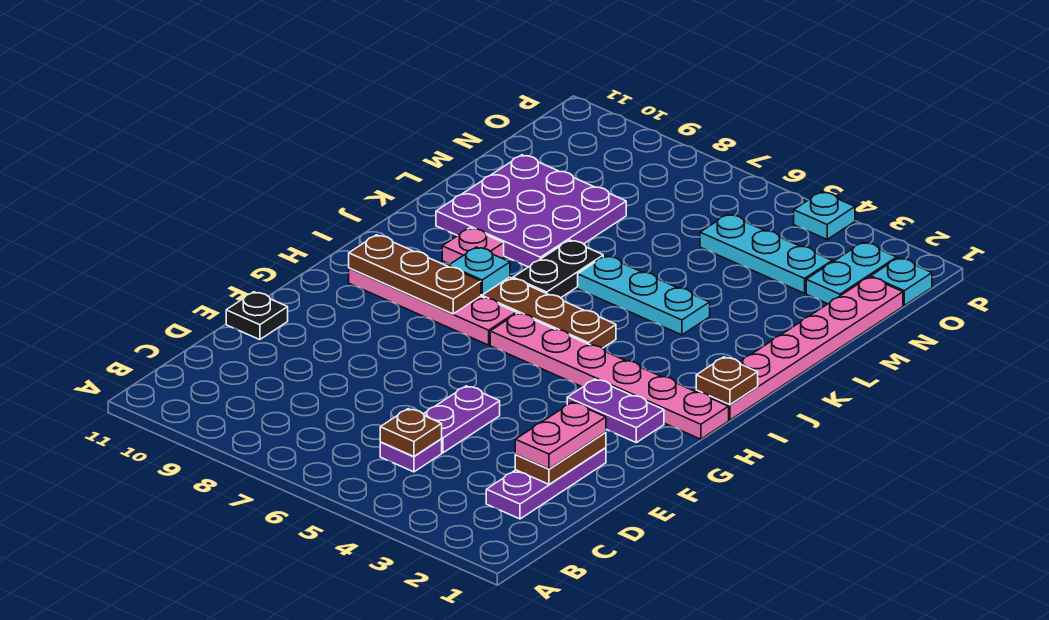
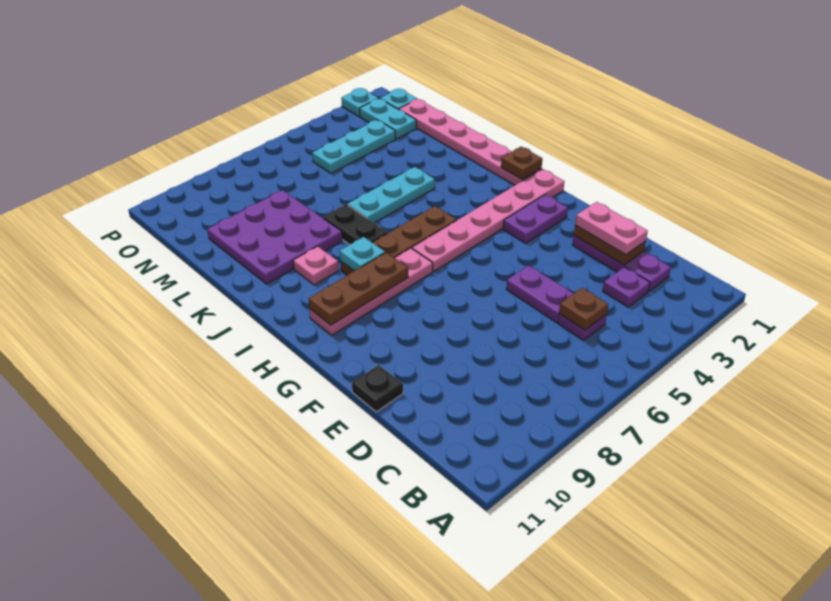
none -> purple 1x1 plate [603,267,650,307]
cyan 1x1 plate [794,192,855,239] -> cyan 1x1 plate moved to [341,88,378,117]

